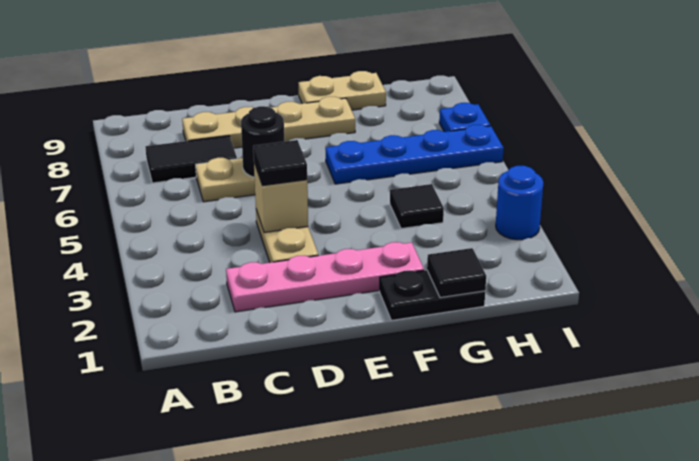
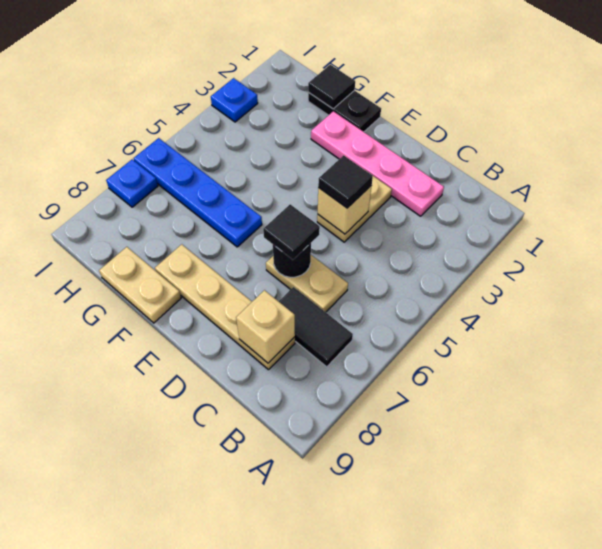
none -> tan 1x1 brick [236,290,295,363]
black 1x1 tile [390,184,444,229] -> black 1x1 tile moved to [263,204,320,260]
blue 1x1 round brick [496,166,543,240] -> blue 1x1 plate [211,78,258,122]

